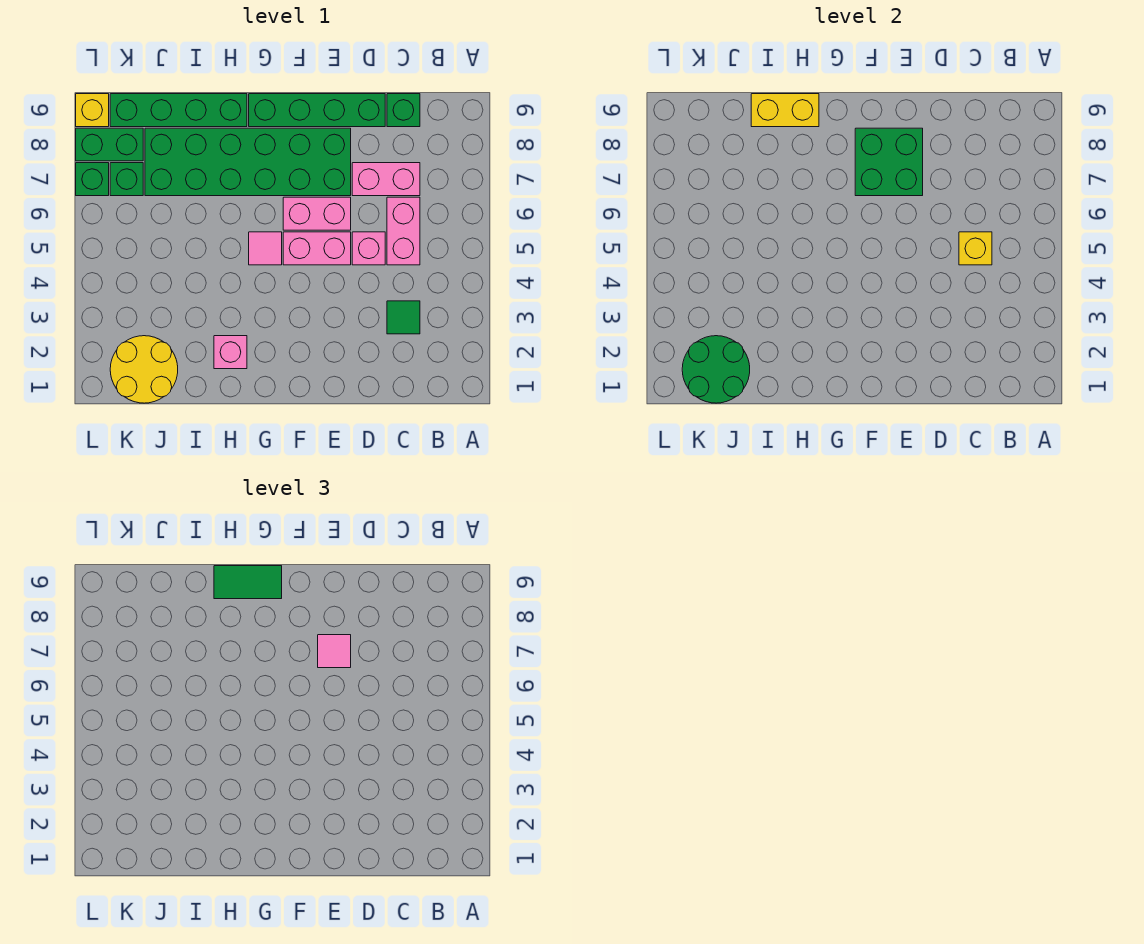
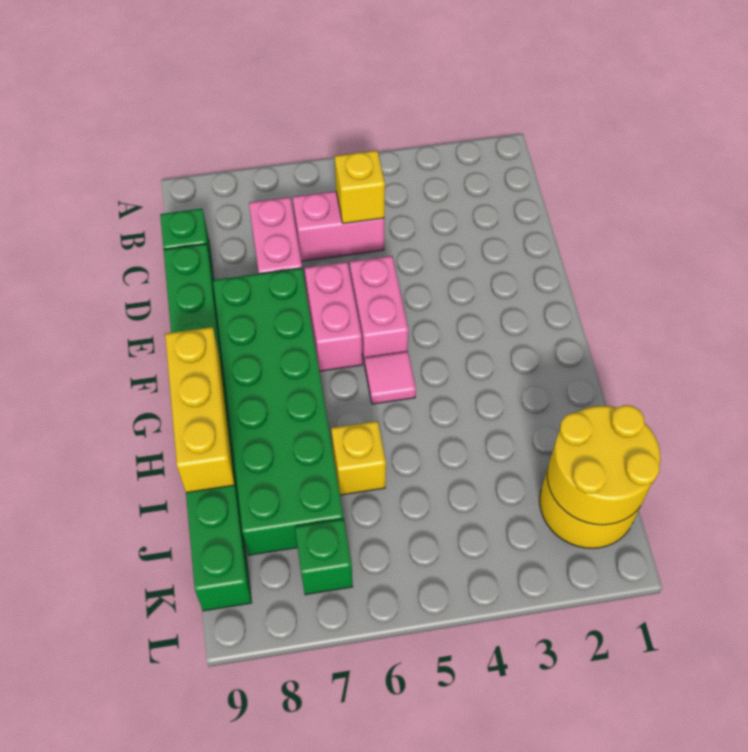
green 1x1 tile [387,301,420,334] -> none
pink 1x1 brick [352,232,385,265] -> none
green 2x2 brick [855,128,923,196] -> none
pink 1x1 tile [318,635,351,668] -> none
green 1x2 tile [214,566,282,599] -> none
pink 1x1 brick [214,336,247,369] -> none
yellow 1x2 brick [751,94,819,127] -> yellow 1x3 brick [165,327,234,493]
green 2x2 round brick [682,336,750,403] -> yellow 2x2 round brick [547,405,660,525]
green 1x2 brick [76,128,143,161] -> none
green 1x1 brick [76,163,109,196] -> none
yellow 1x1 brick [76,94,109,127] -> yellow 1x1 brick moved to [331,421,386,495]

